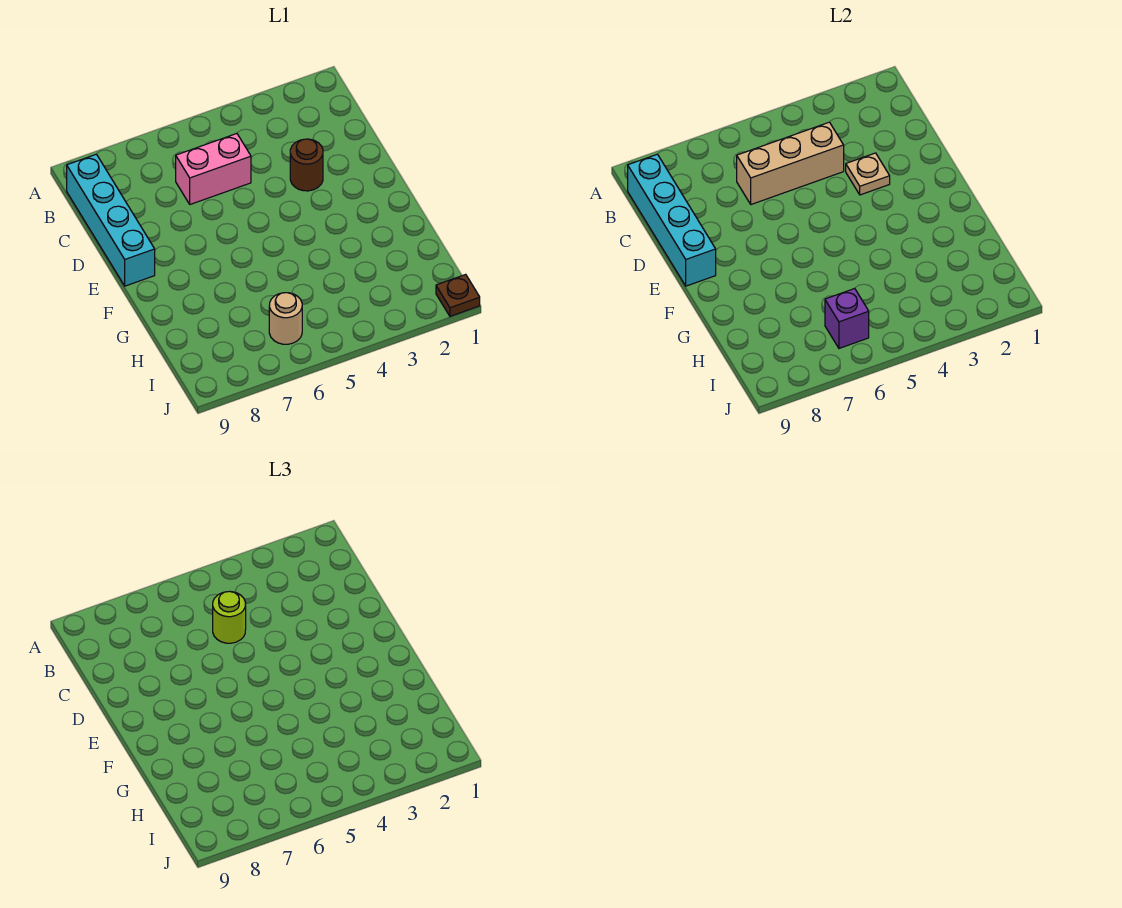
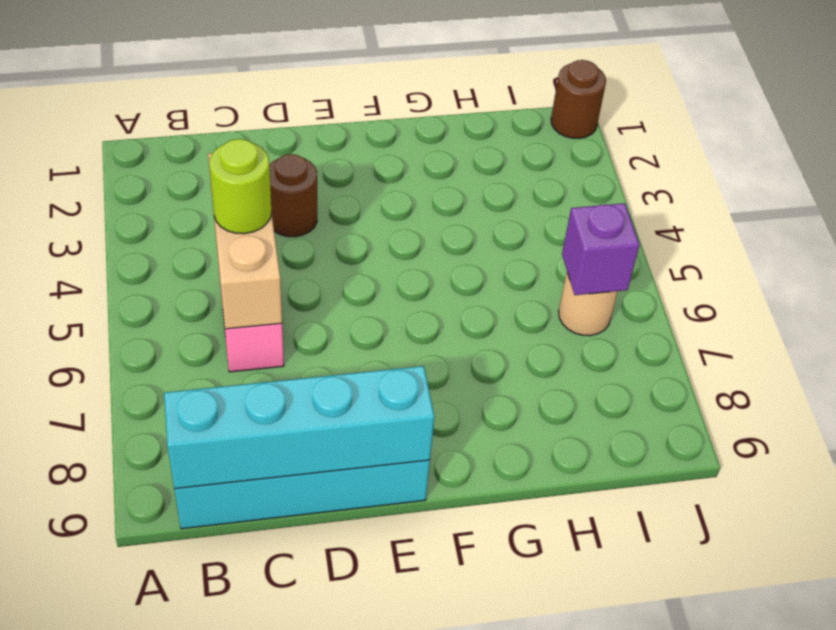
tan 1x1 plate [846,153,890,195] -> none
brown 1x1 plate [436,274,480,316] -> brown 1x1 round brick [551,60,606,138]

